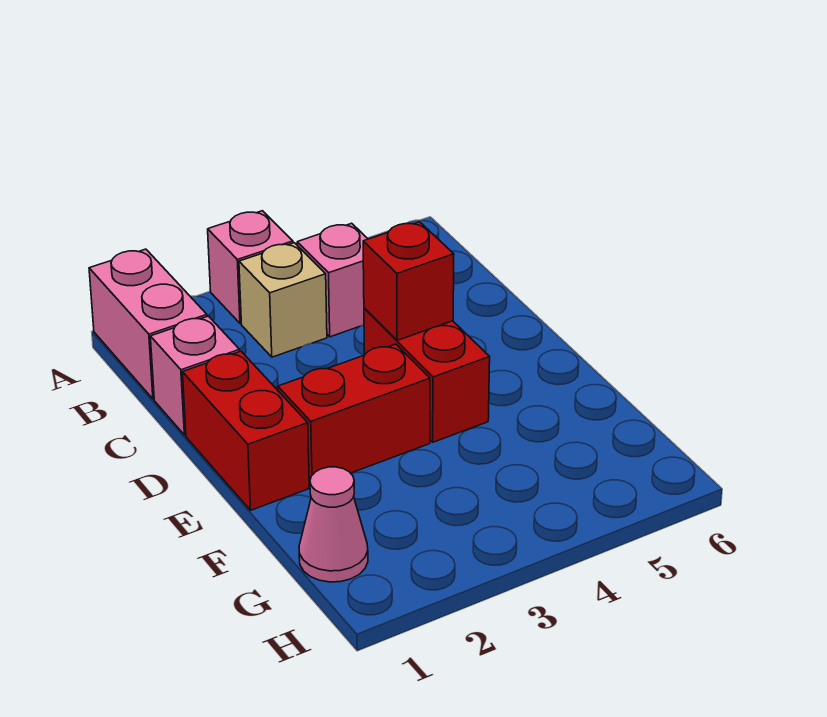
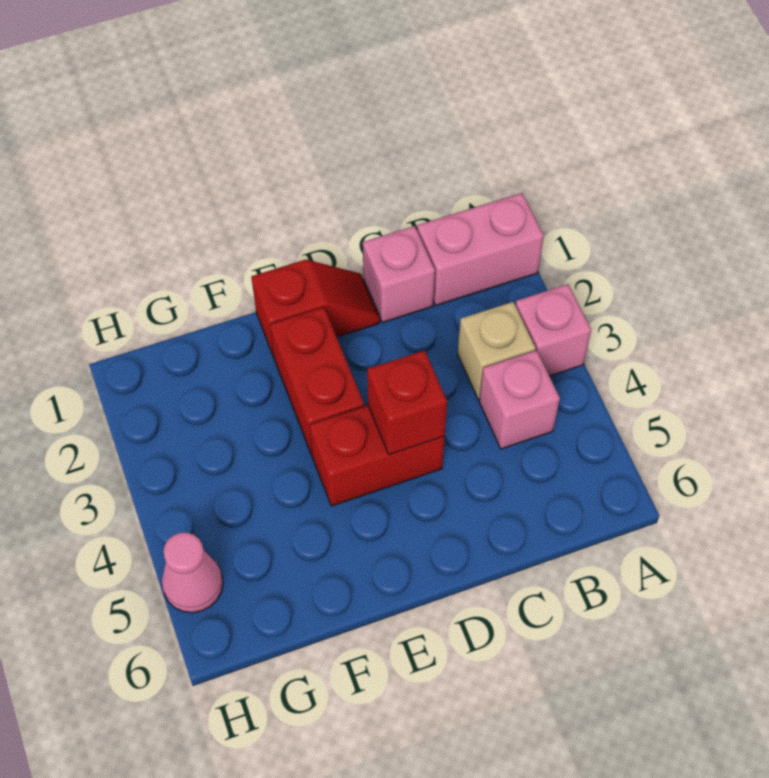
red 1x2 brick [183,351,309,510] -> red 1x2 slope [251,260,380,357]
pink 1x1 cone [299,467,368,582] -> pink 1x1 cone moved to [162,533,223,613]

